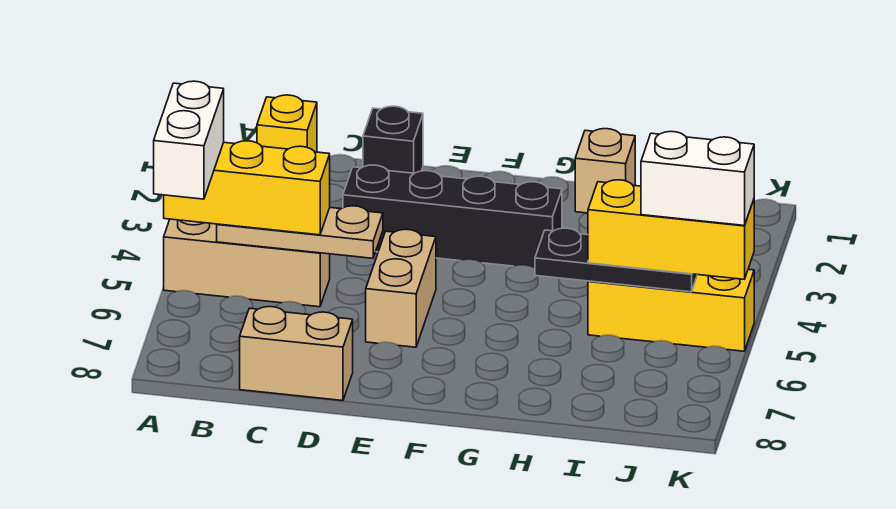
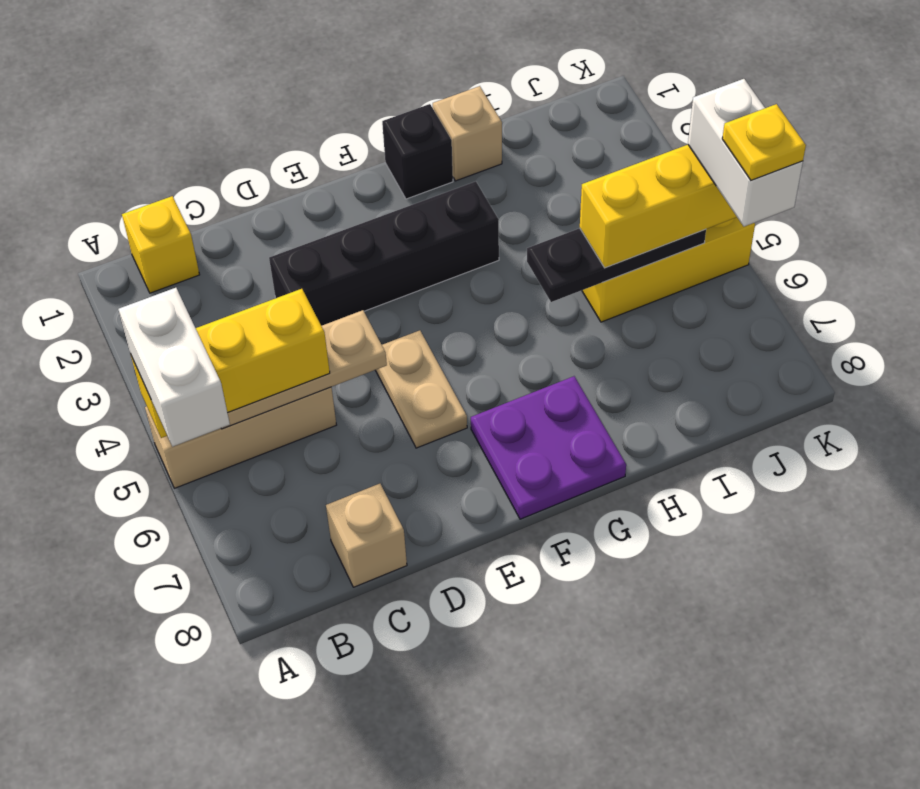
tan 1x2 brick [240,307,353,401] -> tan 1x1 brick [326,484,407,587]
black 1x1 brick [363,106,423,173] -> black 1x1 brick moved to [382,104,453,199]
tan 1x2 brick [366,229,436,347] -> tan 1x2 plate [375,330,467,448]
none -> purple 2x2 plate [471,376,626,519]
white 1x2 brick [641,131,754,226] -> white 1x2 brick turned to [688,79,803,226]
none -> yellow 1x1 plate [722,104,806,180]

